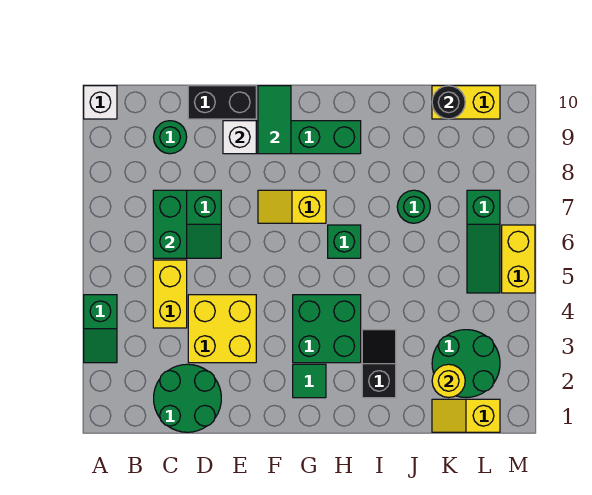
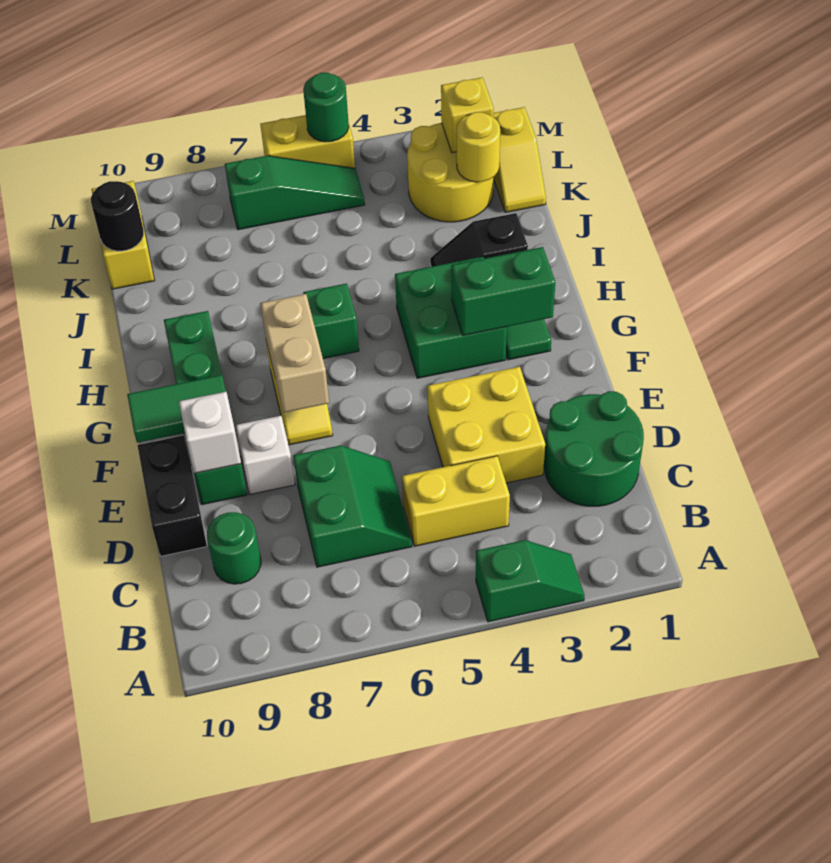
white 1x1 brick [84,86,117,119] -> white 1x1 brick moved to [235,416,295,494]
green 1x2 brick [153,190,187,258] -> green 1x2 brick moved to [451,247,555,336]
none -> tan 1x2 brick [260,294,329,413]
green 1x1 round brick [397,190,430,223] -> green 1x1 round brick moved to [303,73,349,142]
green 2x2 round brick [432,330,500,398] -> yellow 2x2 round brick [407,123,494,222]
none -> yellow 1x1 brick [441,77,494,153]

